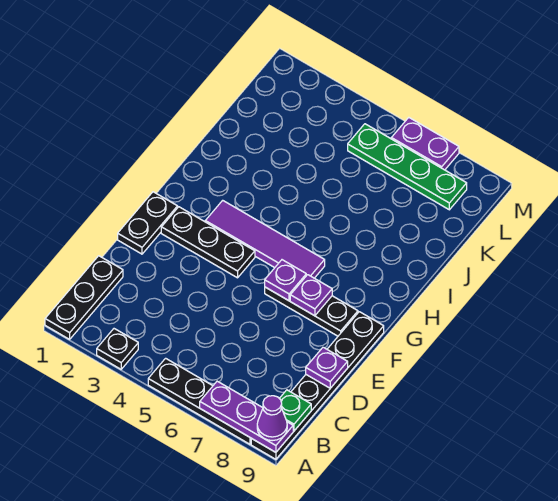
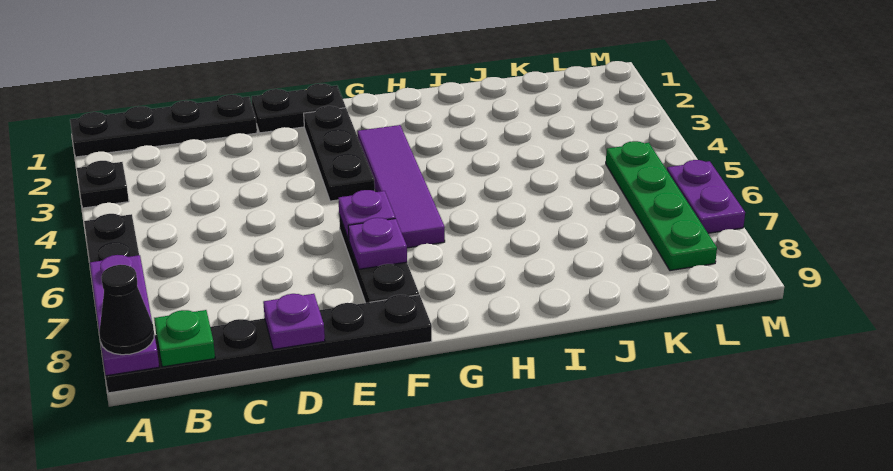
black 1x3 plate [45,256,123,339] -> black 1x4 plate [70,95,257,157]
purple 1x1 cone [257,396,287,441] -> black 1x1 cone [99,265,154,355]

